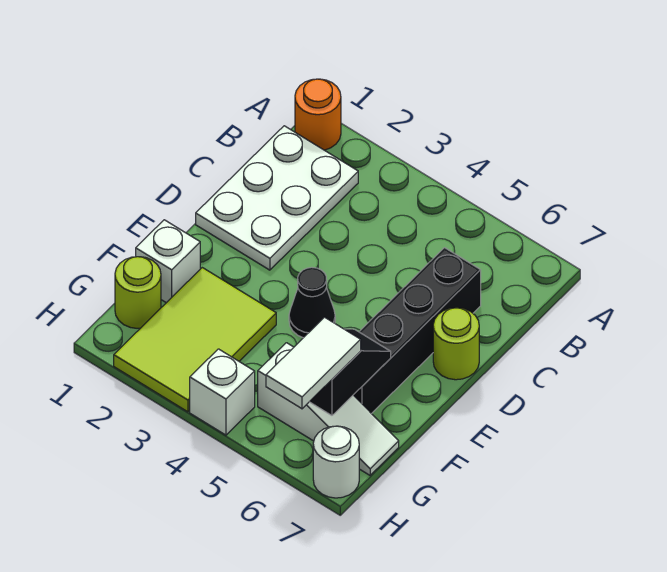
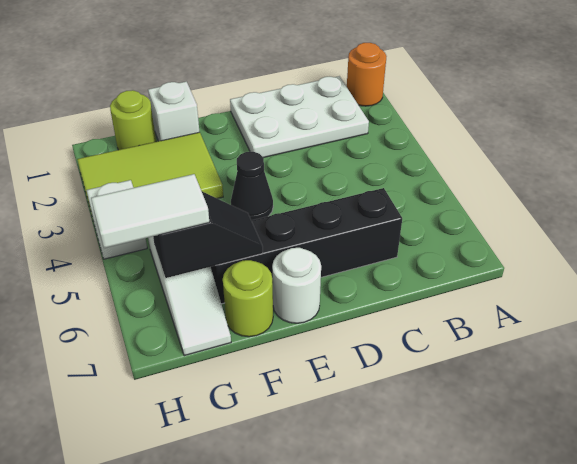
lime 1x1 round brick [433,308,479,380] -> lime 1x1 round brick moved to [223,260,273,337]
white 1x1 round brick [313,426,359,498] -> white 1x1 round brick moved to [272,248,321,323]

